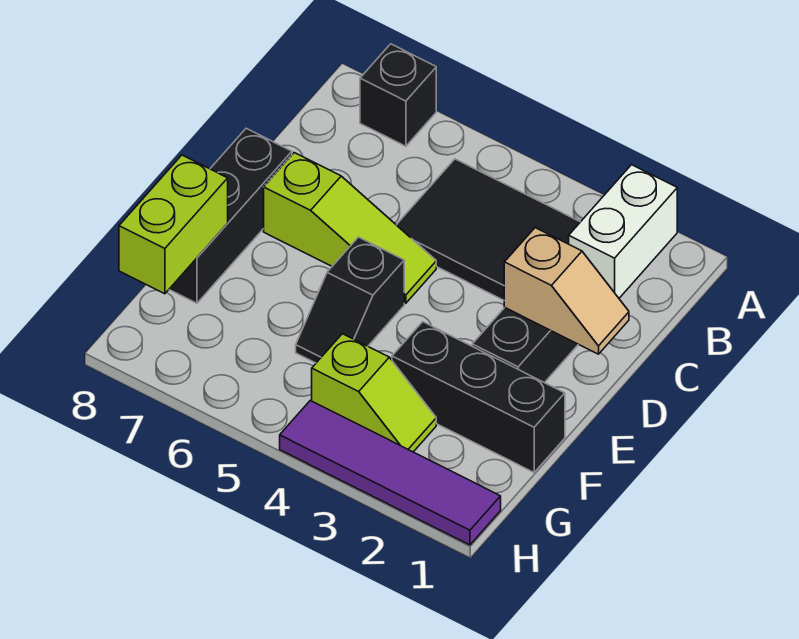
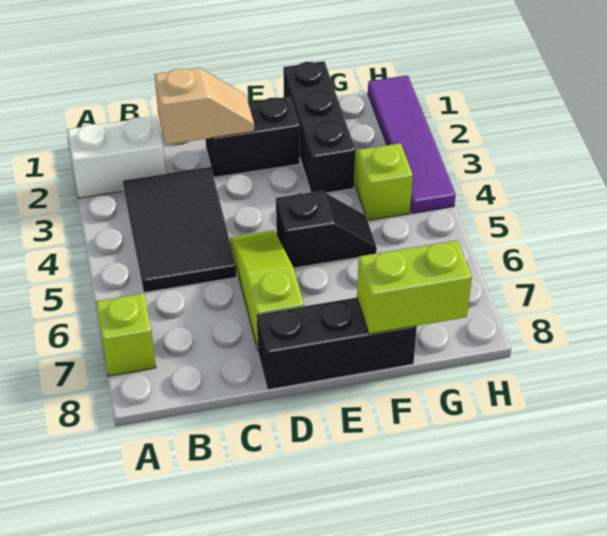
black 1x1 brick [360,44,436,146] -> lime 1x1 brick [96,293,156,376]
tan 1x2 slope [504,228,629,354] -> tan 1x2 slope turned to [154,68,254,145]

